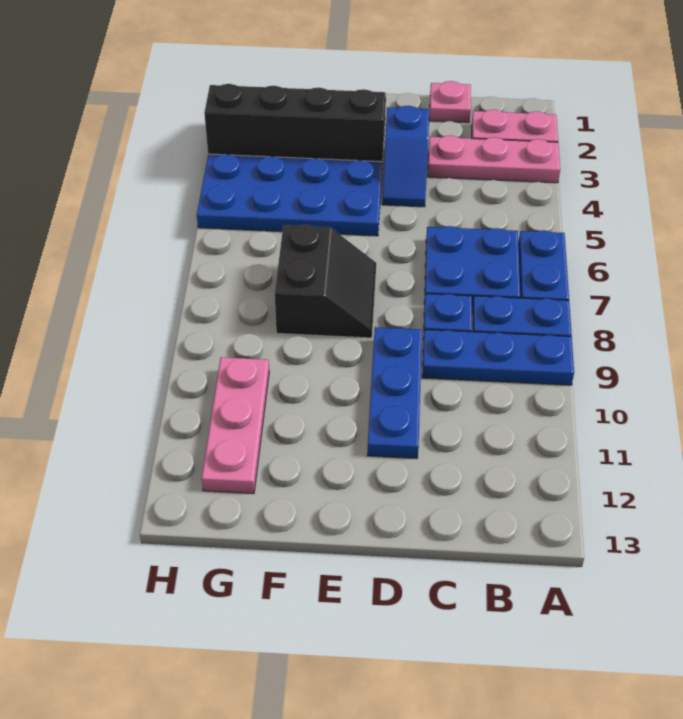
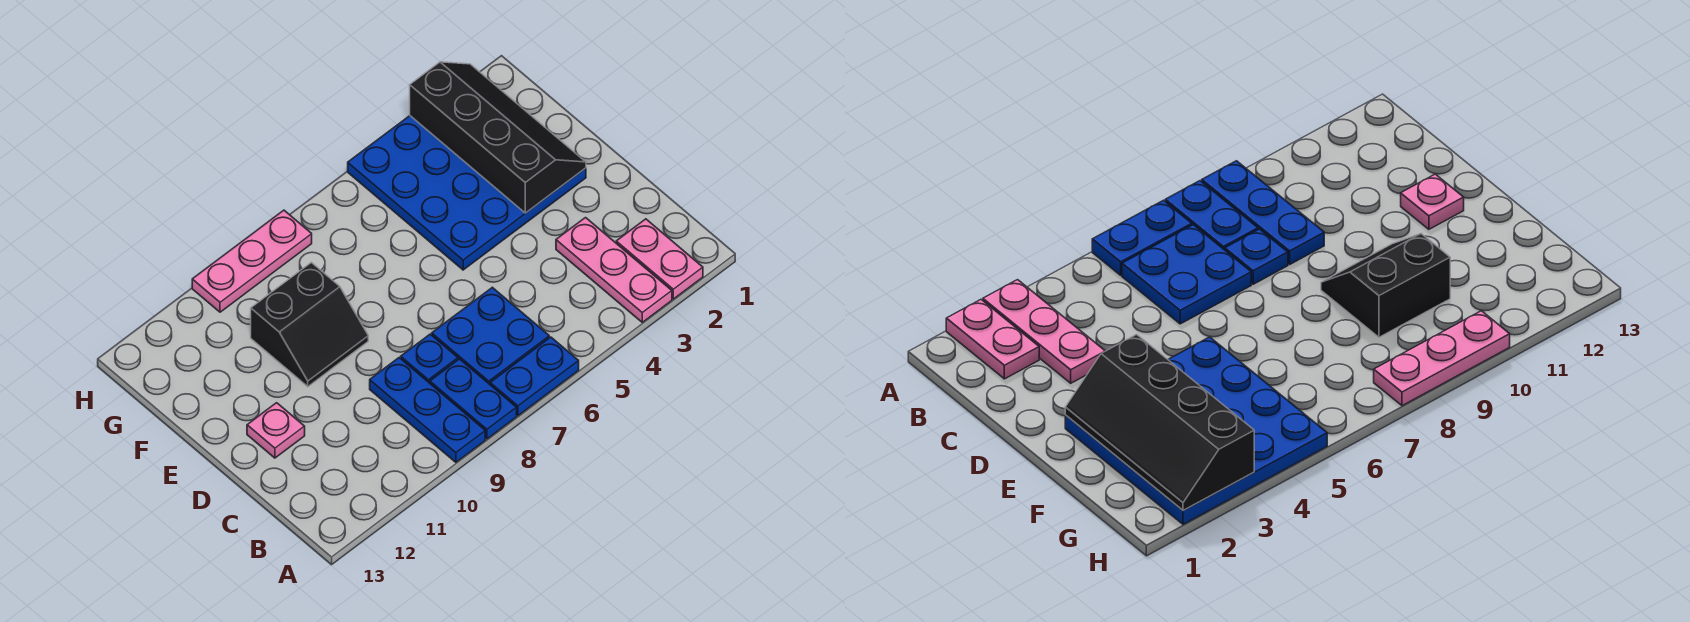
pink 1x1 plate [429,81,471,123] -> pink 1x1 plate moved to [247,403,305,458]
blue 1x2 slope [382,106,429,207] -> none
blue 1x3 plate [367,327,422,459] -> none
black 2x2 slope [275,225,376,338] -> black 2x2 slope moved to [251,263,368,387]
pink 1x3 plate [202,357,269,494] -> pink 1x3 plate moved to [192,210,312,312]

